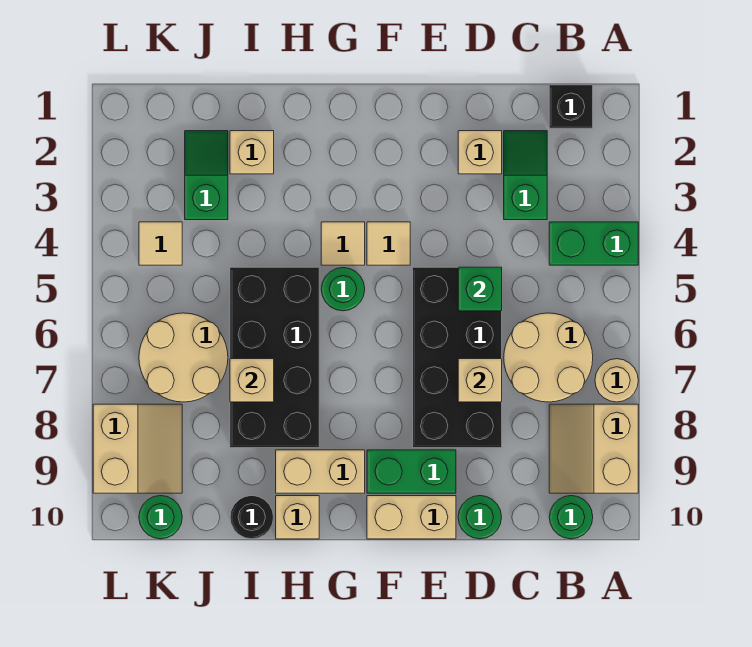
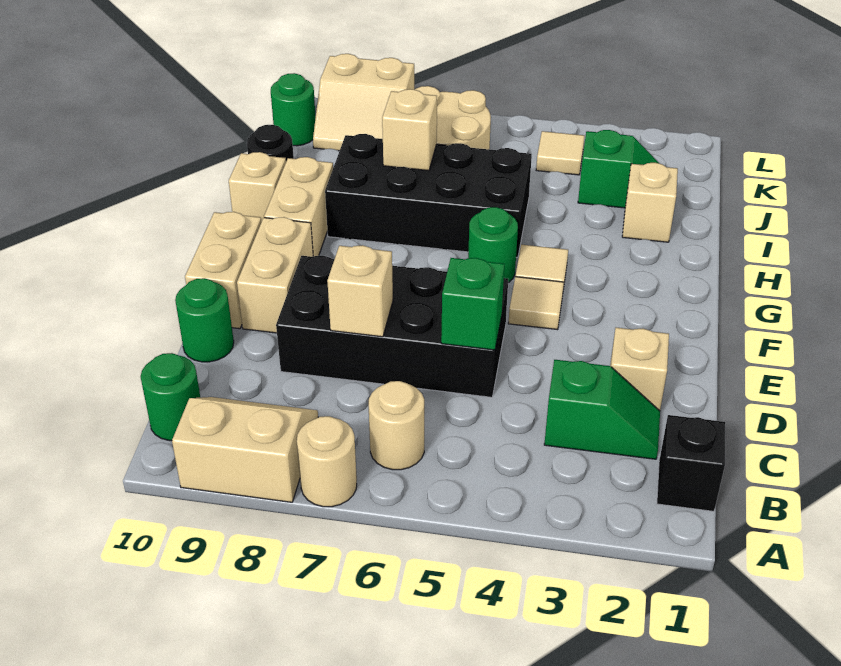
green 1x2 brick [549,222,638,265] -> none
tan 2x2 round brick [504,313,593,402] -> tan 1x1 round brick [369,381,424,470]
green 1x2 brick [367,450,456,493] -> tan 1x2 brick [237,217,313,333]

